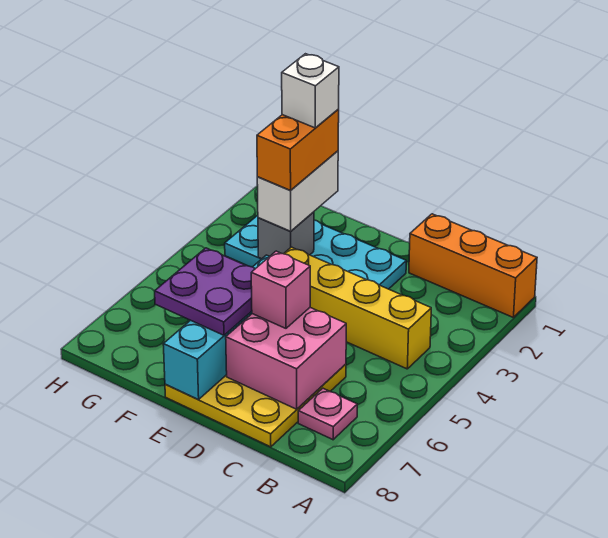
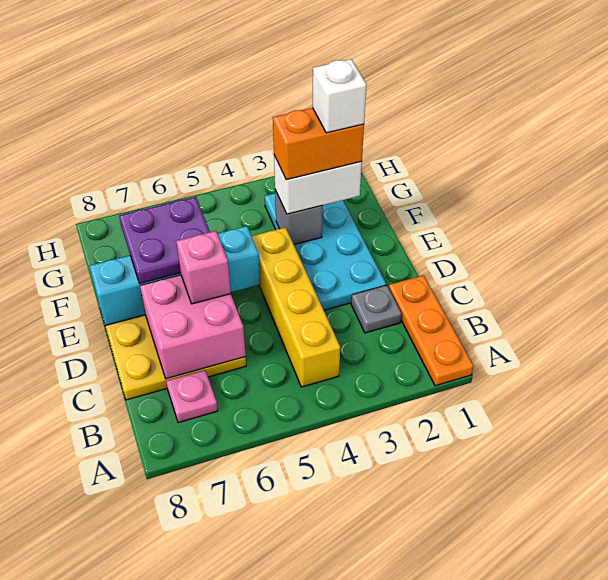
orange 1x3 brick [409,214,537,317] -> orange 1x3 plate [389,275,474,386]
none -> grey 1x1 plate [351,285,402,333]

